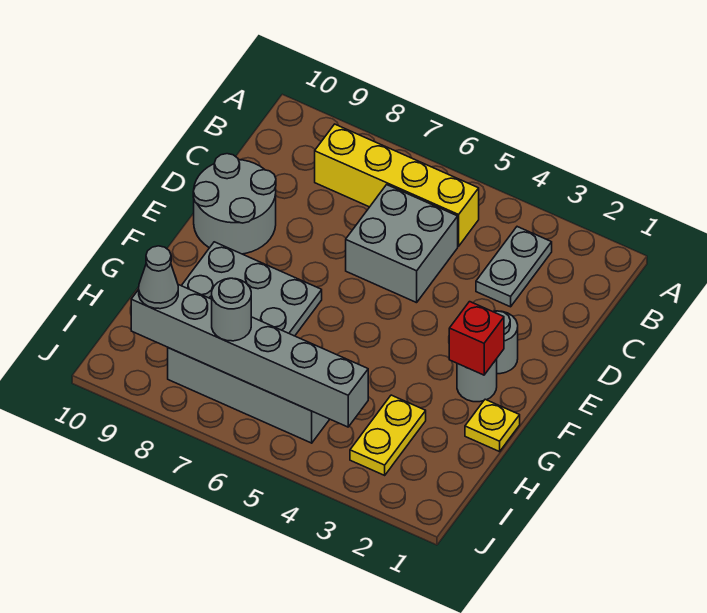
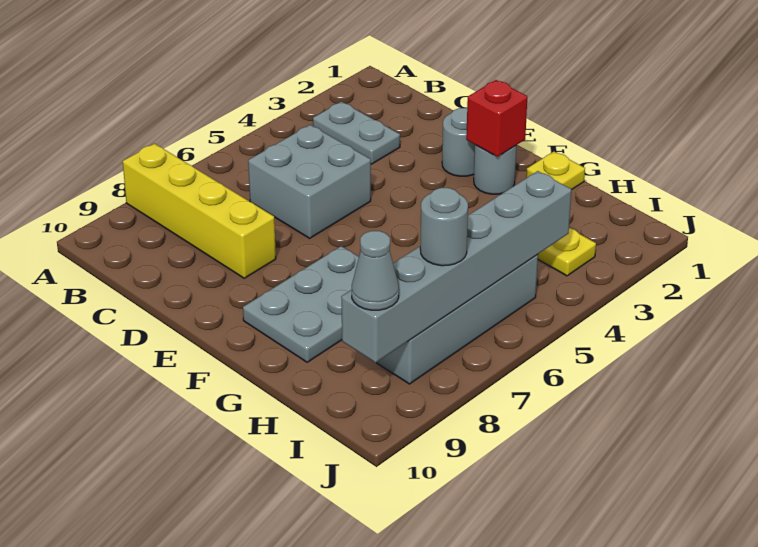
yellow 1x4 brick [315,124,479,246] -> yellow 1x4 brick turned to [123,144,276,278]
grey 2x2 round brick [193,154,276,254] -> none

